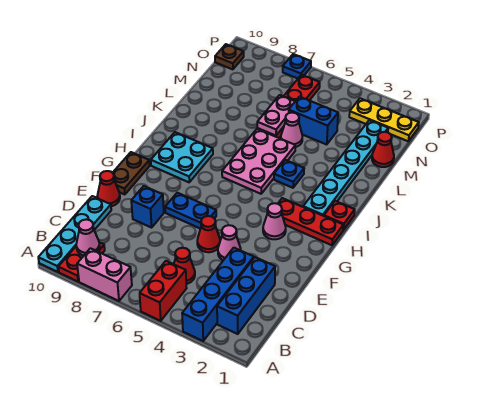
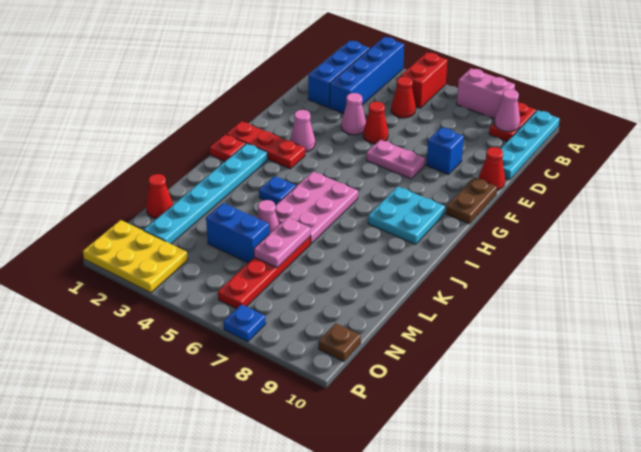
blue 1x2 plate [165,193,216,229] -> pink 1x2 plate [366,140,425,179]
yellow 1x3 plate [349,98,419,141] -> yellow 2x3 plate [83,220,188,293]

